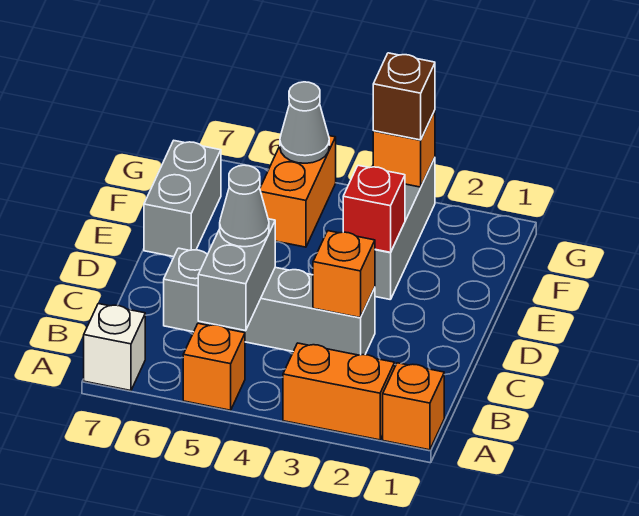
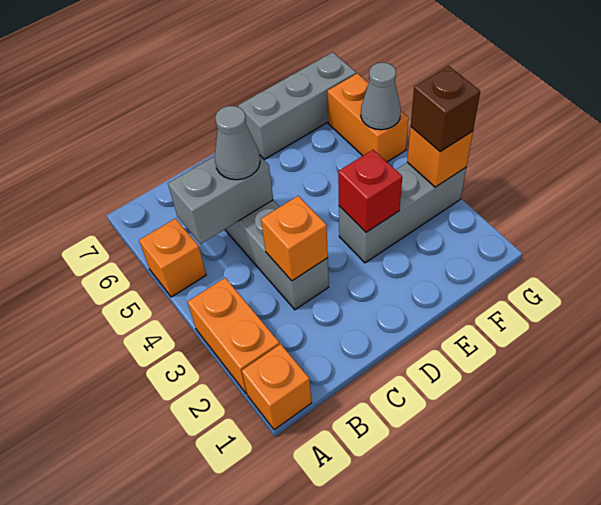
white 1x1 brick [84,304,145,391] -> none
grey 1x2 brick [144,141,221,257] -> grey 1x3 brick [238,52,356,159]
orange 1x2 brick [260,136,336,247] -> orange 1x2 brick turned to [327,73,409,162]

